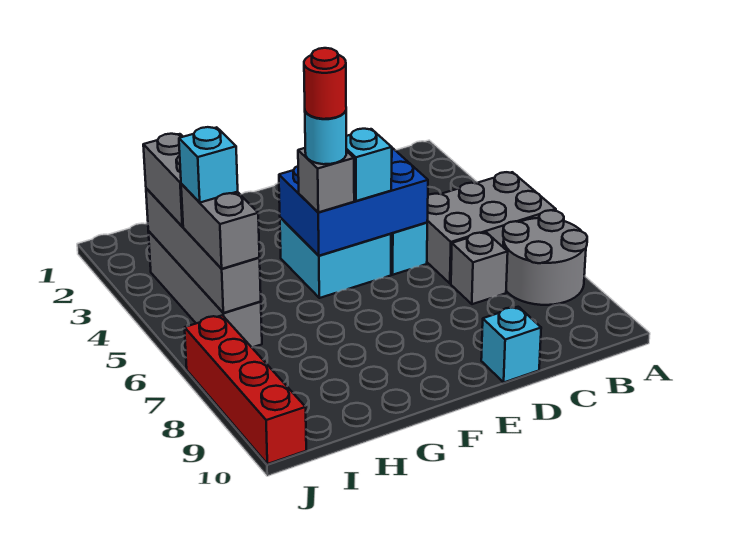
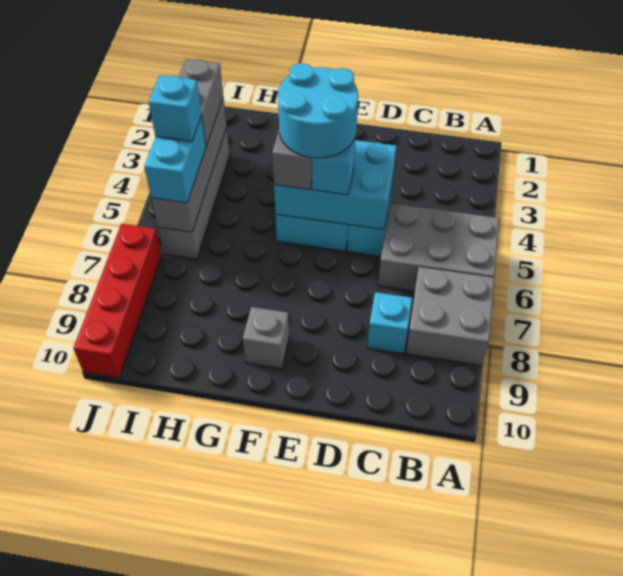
grey 2x2 round brick [503,210,587,305] -> grey 2x2 brick [406,267,494,366]
grey 1x1 brick [451,232,508,304] -> grey 1x1 brick moved to [243,307,289,369]
blue 2x3 brick [279,148,428,256] -> cyan 2x3 brick [274,140,396,229]
cyan 1x1 brick [481,307,541,382] -> cyan 1x1 brick moved to [367,292,412,354]
cyan 1x1 round brick [305,111,346,164] -> cyan 2x2 round brick [278,63,358,158]
red 1x1 round brick [304,48,346,119] -> none
grey 1x2 brick [181,184,260,269] -> cyan 1x2 brick [144,116,206,203]

